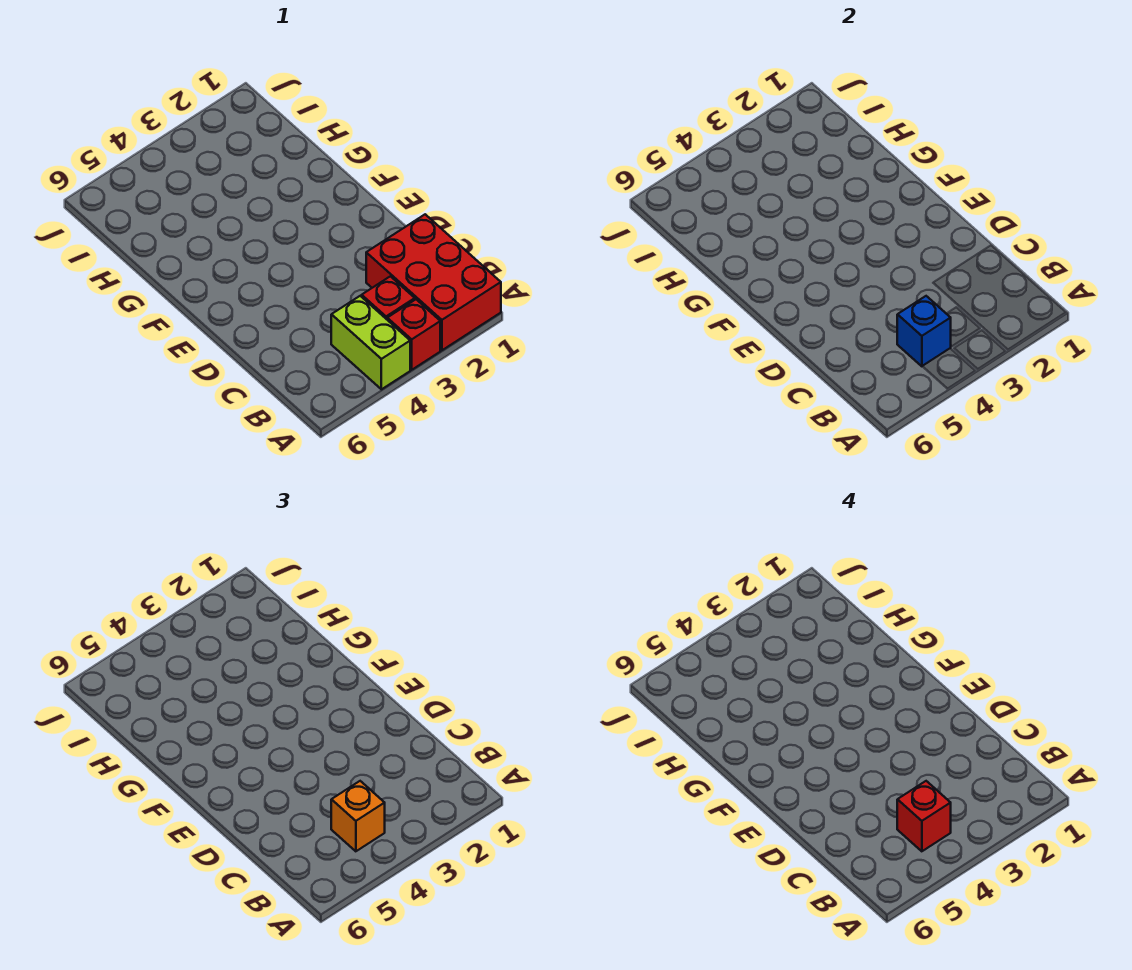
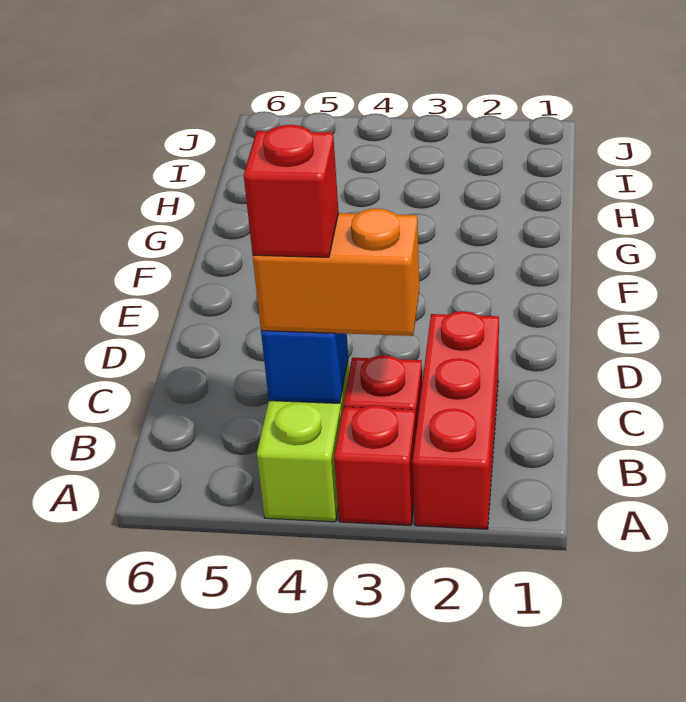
red 2x3 brick [366,214,501,350] -> red 1x3 brick [413,311,499,529]
orange 1x1 brick [331,781,385,851] -> orange 1x2 brick [253,208,419,336]

